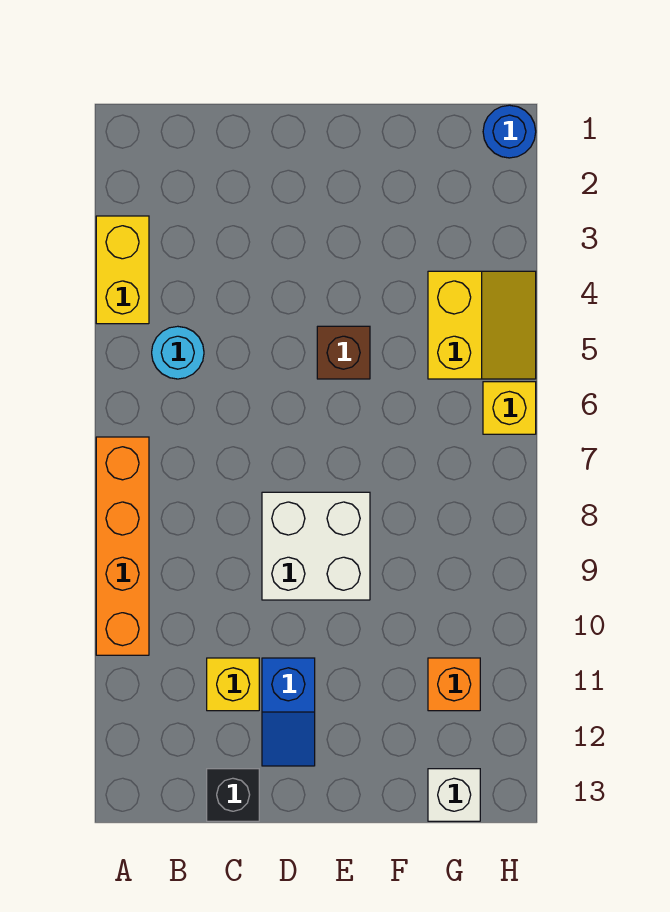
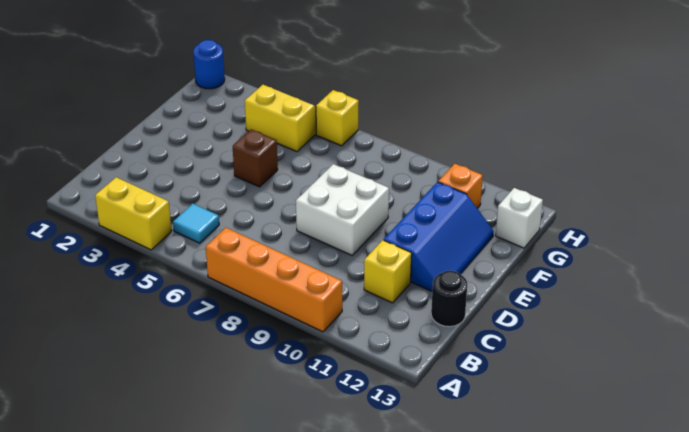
cyan 1x1 round brick [152,326,204,379] -> cyan 1x1 tile [173,204,219,243]
black 1x1 brick [207,769,259,821] -> black 1x1 round brick [431,271,467,327]
blue 1x2 slope [262,658,315,766] -> blue 2x3 slope [384,182,494,291]

